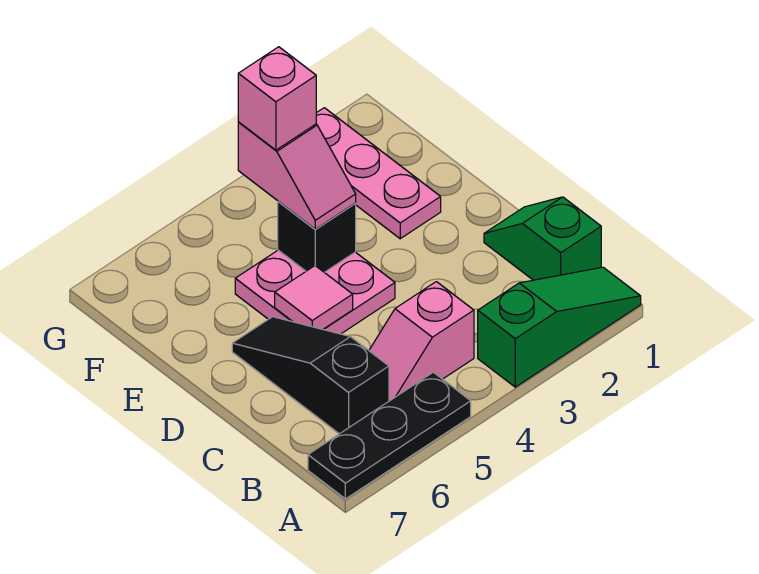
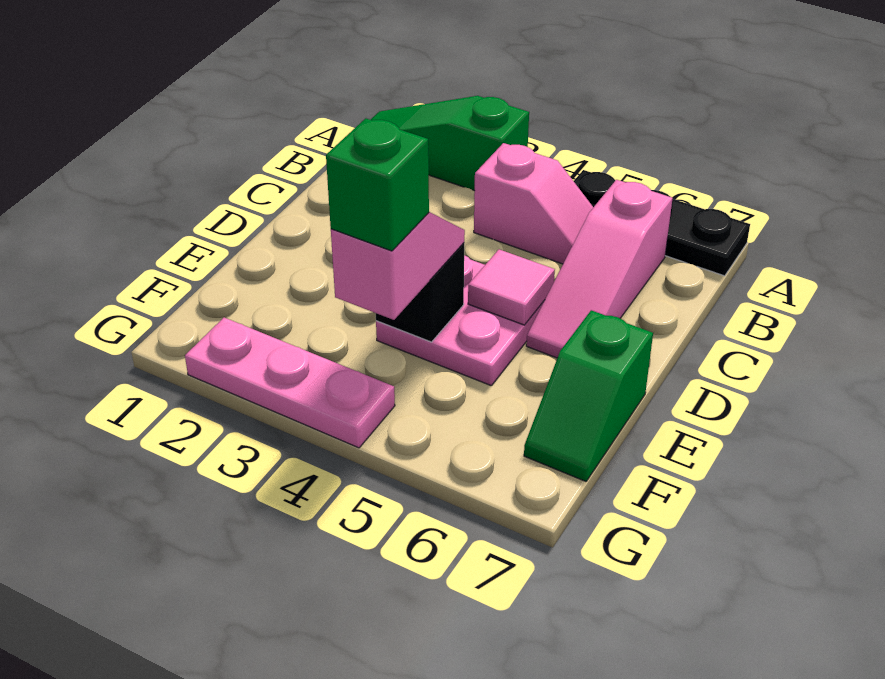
green 1x2 slope [484,197,601,280] -> green 1x2 slope moved to [524,310,653,481]
black 1x3 slope [232,317,389,434] -> pink 1x3 slope [526,180,673,358]
pink 1x3 plate [316,108,441,239] -> pink 1x3 plate turned to [185,318,395,448]
pink 1x1 brick [238,47,316,150] -> green 1x1 brick [326,118,429,251]

